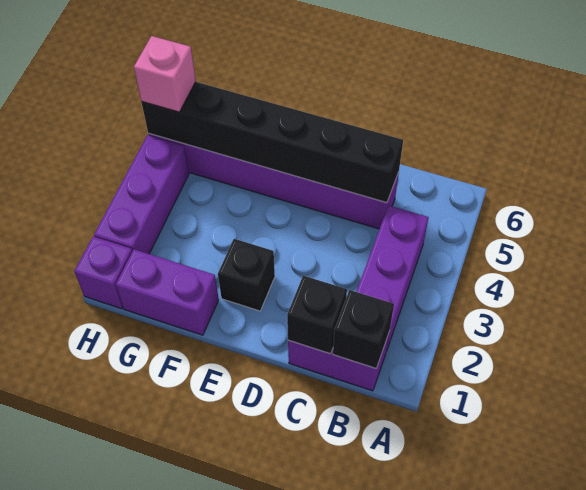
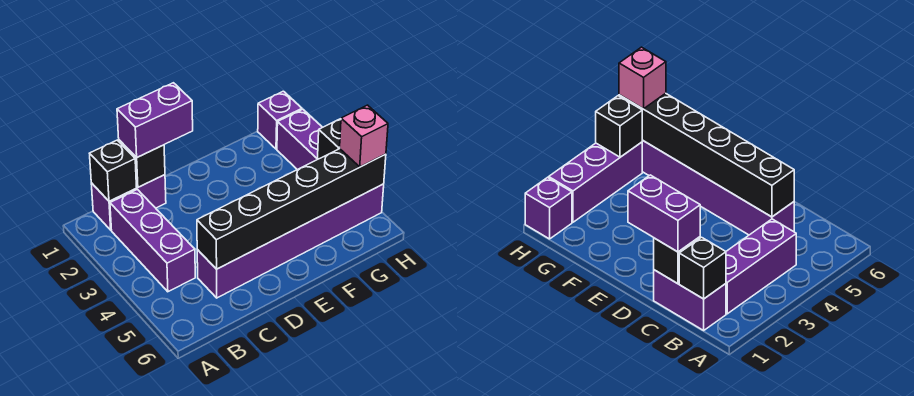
black 1x1 brick [218,239,275,311] -> black 1x1 brick moved to [318,119,341,159]
purple 1x2 brick [116,249,219,335] -> purple 1x2 brick moved to [117,83,193,158]

